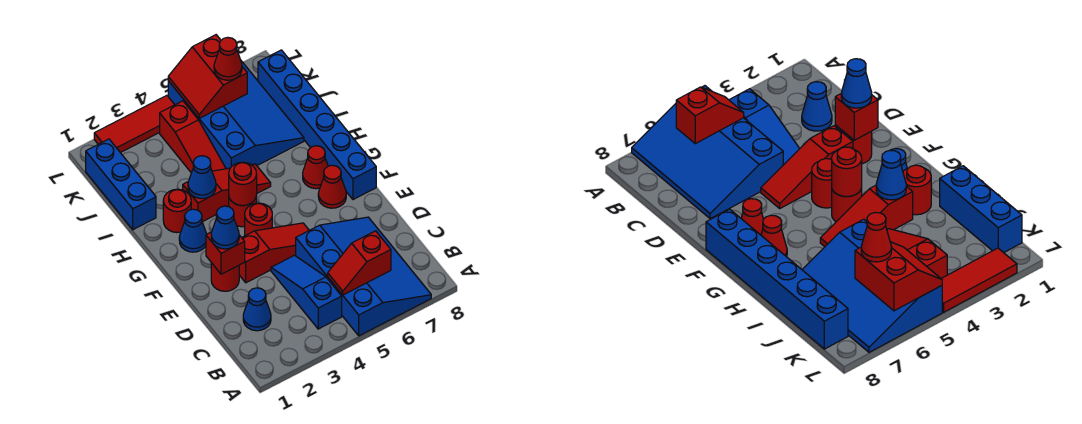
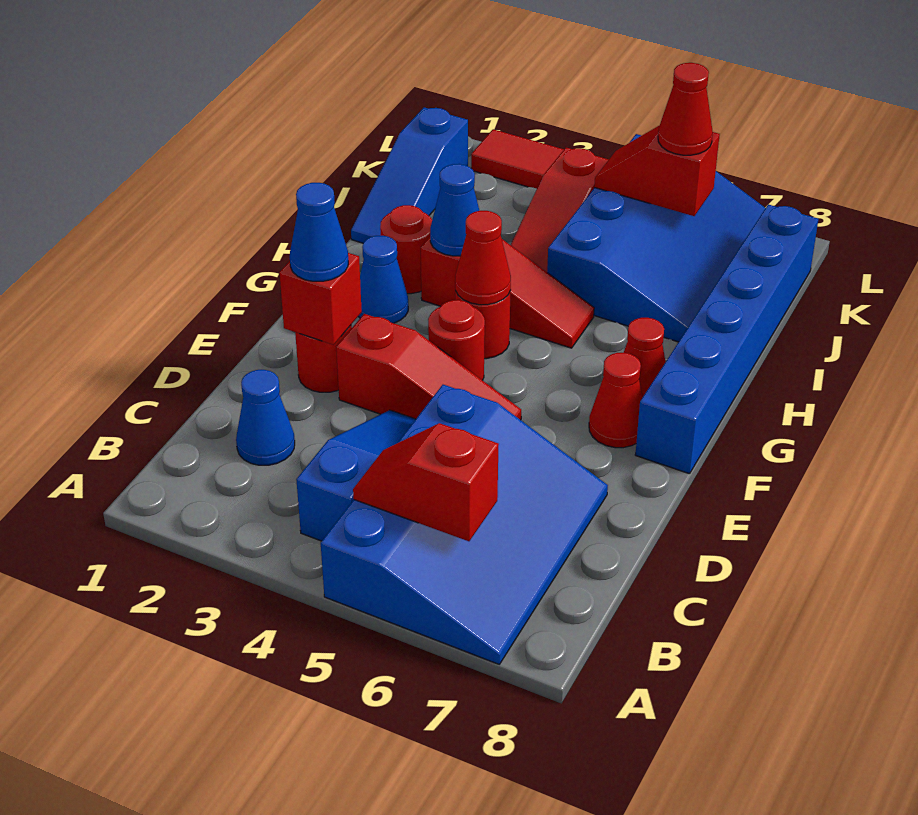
red 1x1 round brick [229,162,257,206] -> red 1x1 cone [455,211,511,305]
blue 1x3 brick [86,139,156,230] -> blue 1x3 slope [351,107,468,243]
red 2x2 slope [168,35,247,118] -> red 1x2 slope [594,125,720,216]

